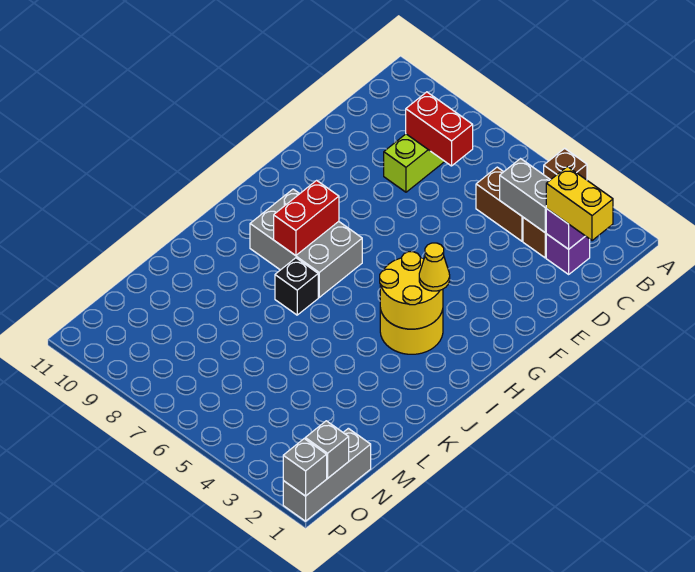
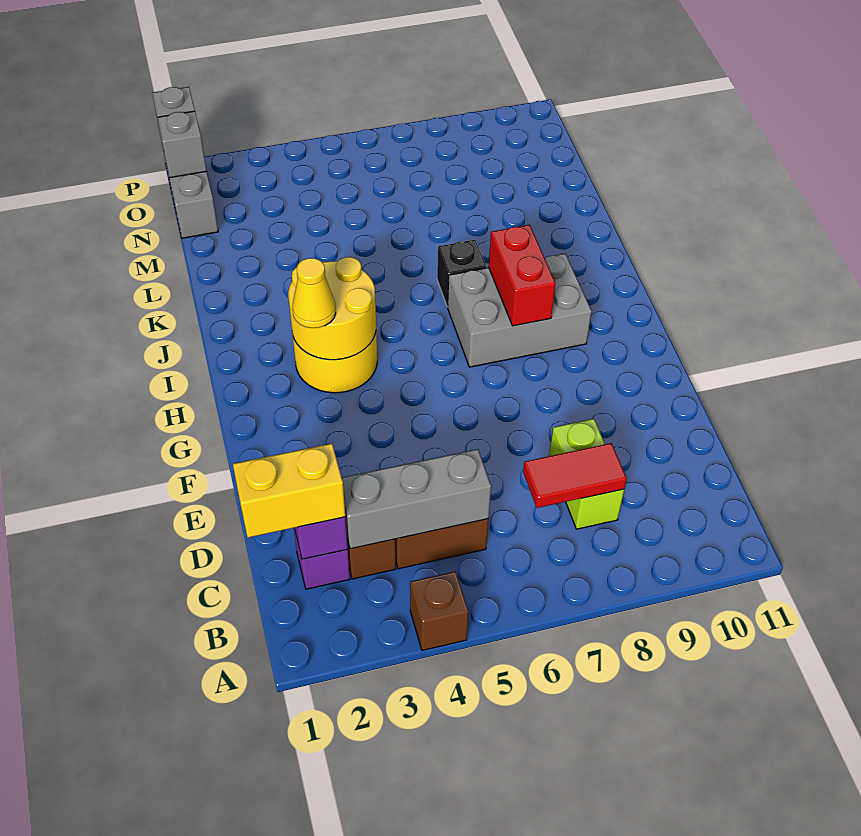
grey 1x2 brick [500,159,550,233] -> grey 1x3 brick [342,449,491,549]
red 1x2 brick [406,92,473,166] -> red 1x2 tile [523,443,627,508]

